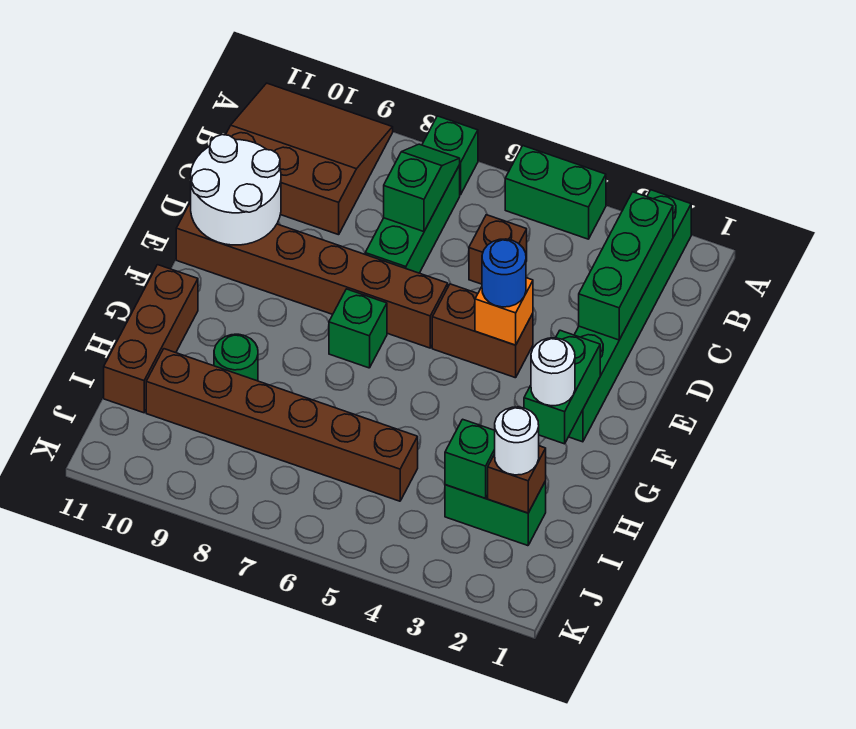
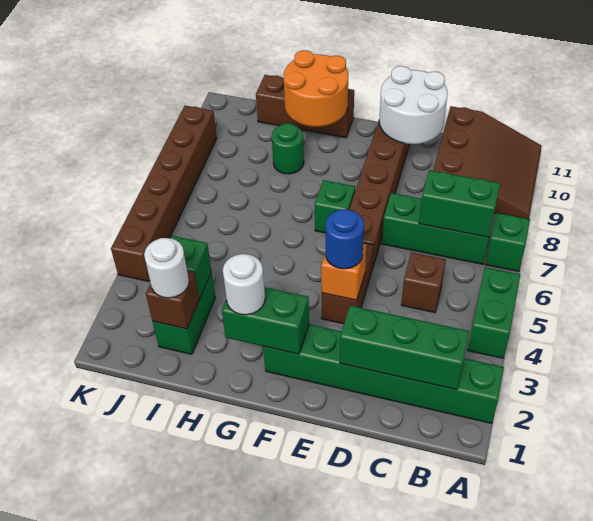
green 1x2 slope [384,144,460,232] -> green 1x2 brick [419,170,500,237]
none -> orange 2x2 round brick [284,50,348,127]
brown 1x6 brick [146,349,418,501] -> brown 1x6 brick moved to [111,106,217,281]

